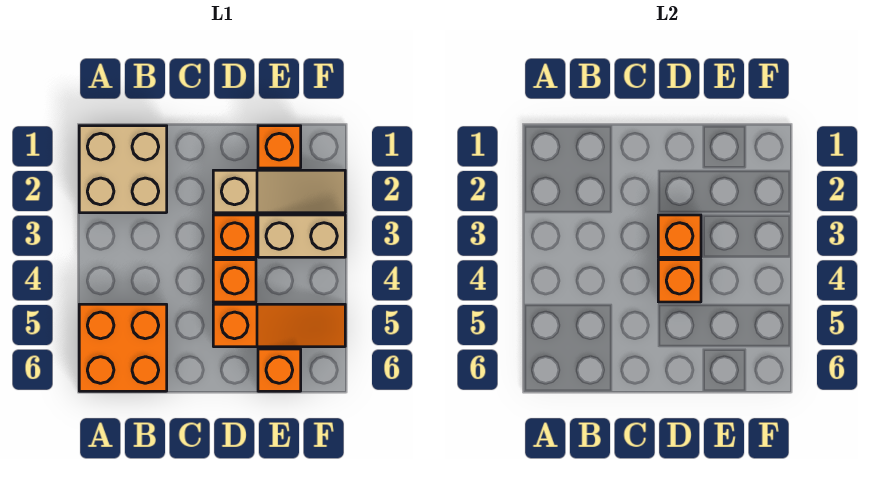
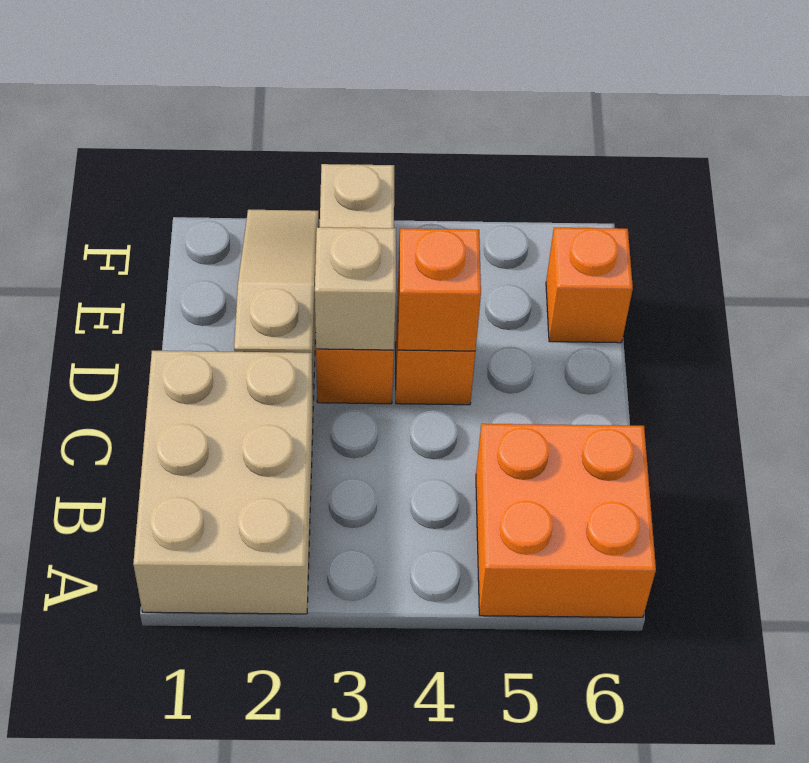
tan 2x2 brick [79,126,167,213] -> tan 2x3 brick [133,351,313,614]
orange 1x1 brick [658,215,701,257] -> tan 1x1 brick [315,227,396,350]
orange 1x3 slope [213,304,345,347] -> none
orange 1x1 brick [258,126,301,168] -> none

